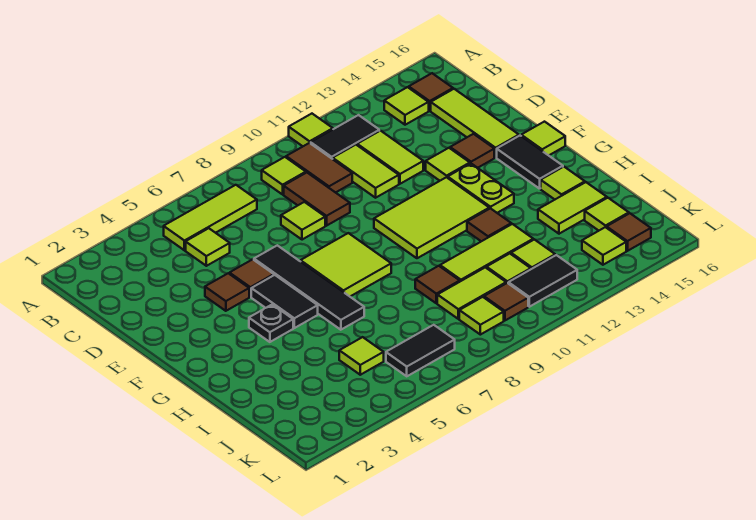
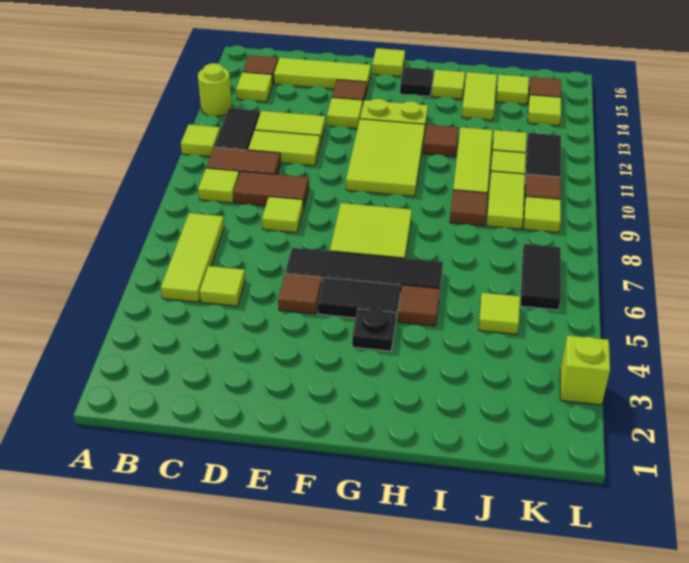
none -> lime 1x1 round brick [198,63,232,116]
brown 1x1 tile [205,273,249,311] -> brown 1x1 tile moved to [398,285,440,326]
black 1x2 tile [497,136,563,189] -> black 1x1 tile [400,67,433,97]
none -> lime 1x1 brick [560,336,610,405]

